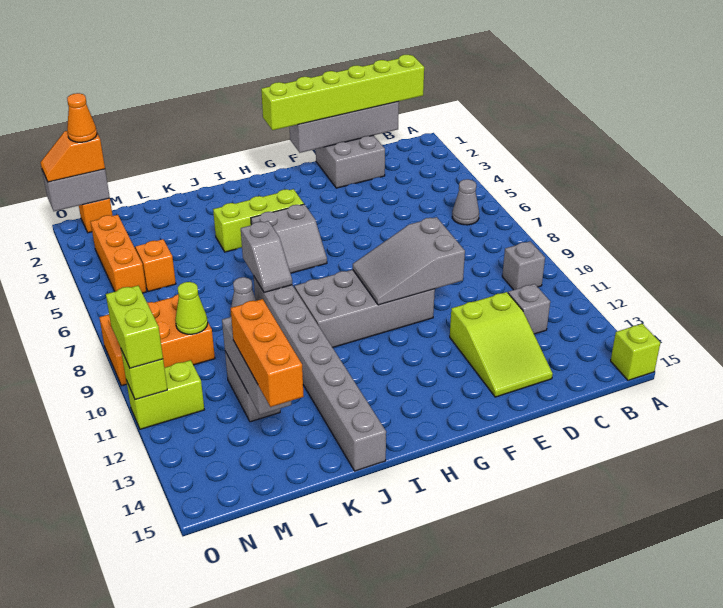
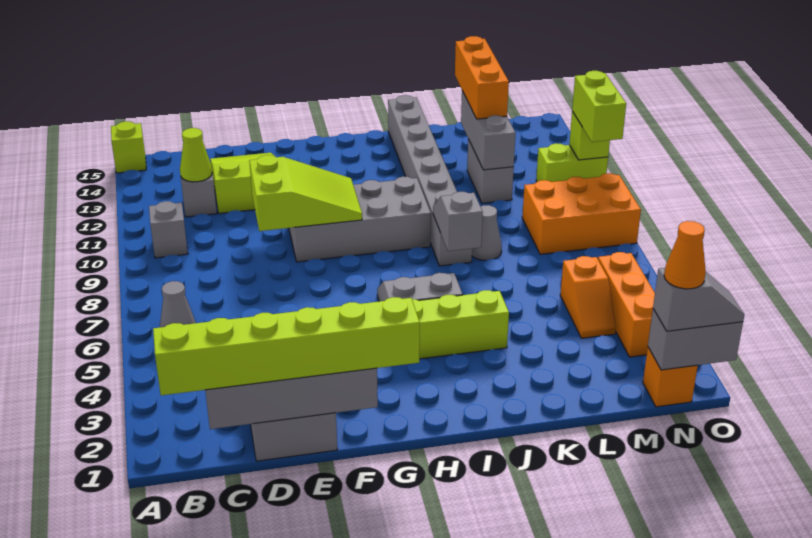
grey 2x3 slope [353,217,465,305] -> lime 2x3 slope [249,155,362,231]
lime 1x1 cone [175,282,208,334] -> lime 1x1 cone moved to [180,128,212,182]
orange 1x2 slope [40,131,105,182] -> grey 1x2 slope [653,268,745,331]

